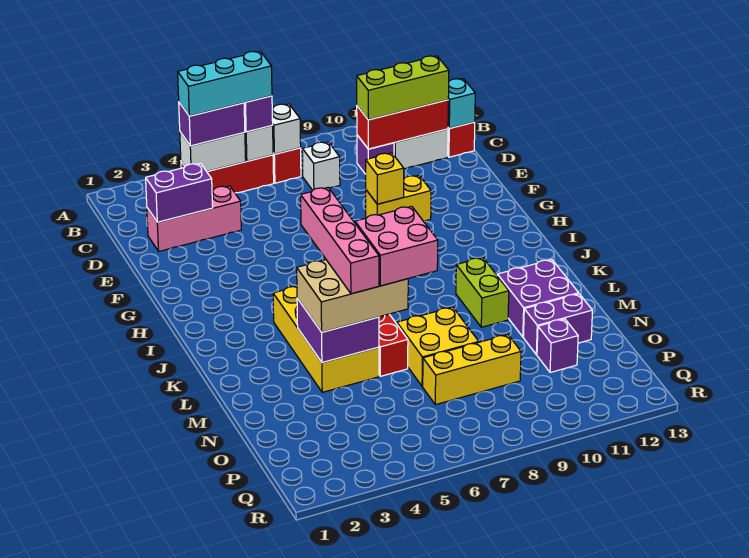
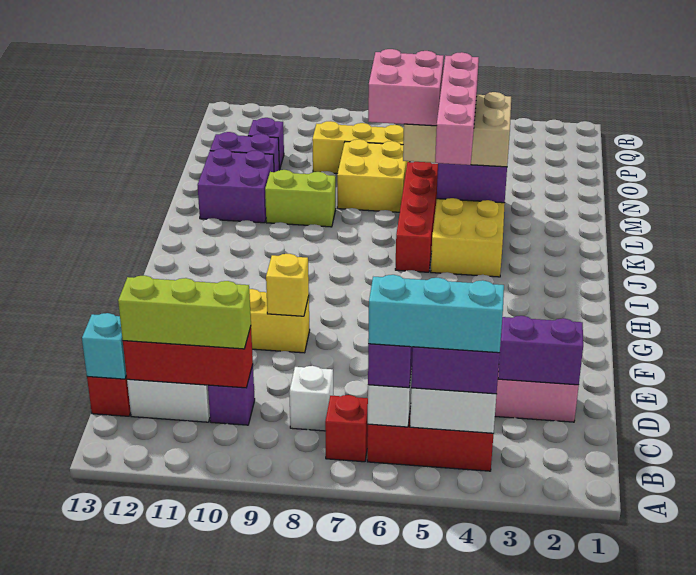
white 1x1 brick [272,104,301,154] -> none
lime 1x2 brick [456,258,509,327] -> lime 1x2 brick turned to [265,170,336,227]

